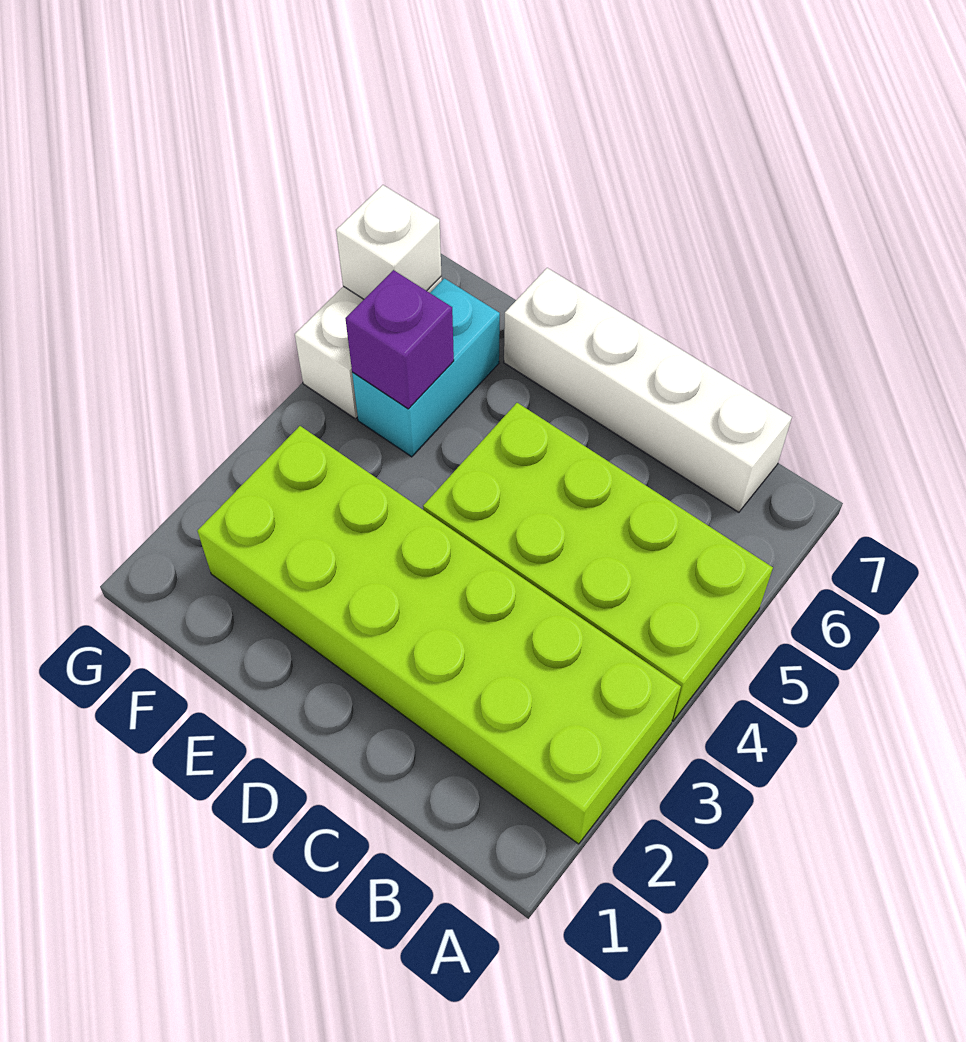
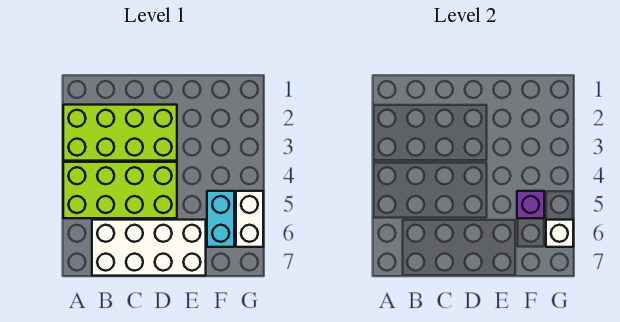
lime 2x6 brick [197,426,681,844] -> lime 2x4 brick [63,105,177,161]
white 1x4 brick [504,268,792,512] -> white 2x4 brick [92,220,206,276]

